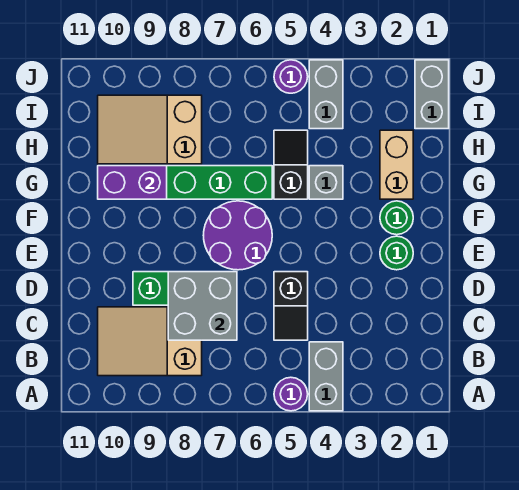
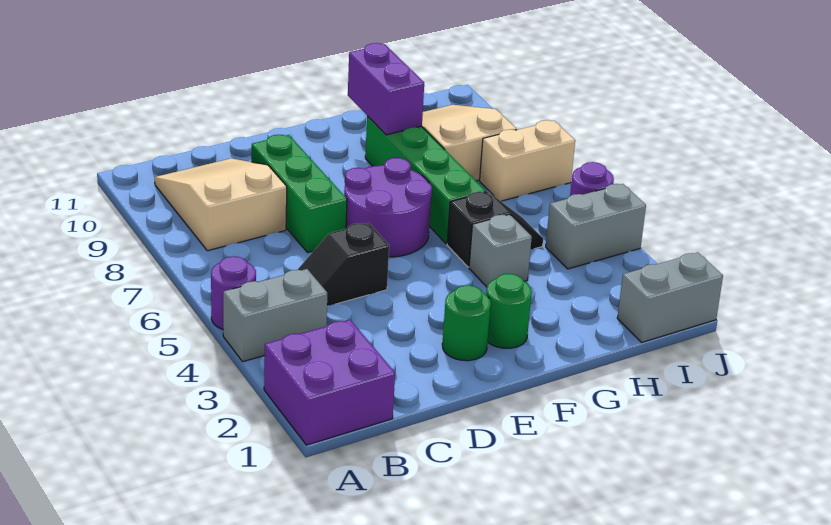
none -> purple 2x2 brick [264,320,395,445]
grey 2x2 brick [168,272,237,340] -> none
tan 1x2 brick [380,130,413,199] -> tan 1x2 brick moved to [480,120,575,201]

